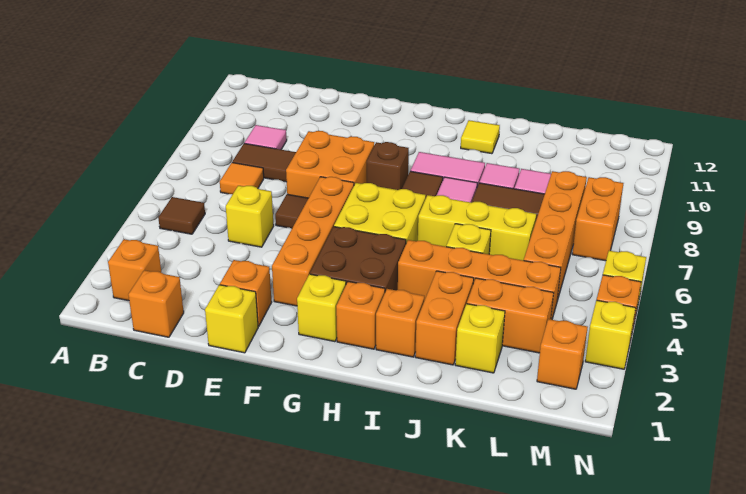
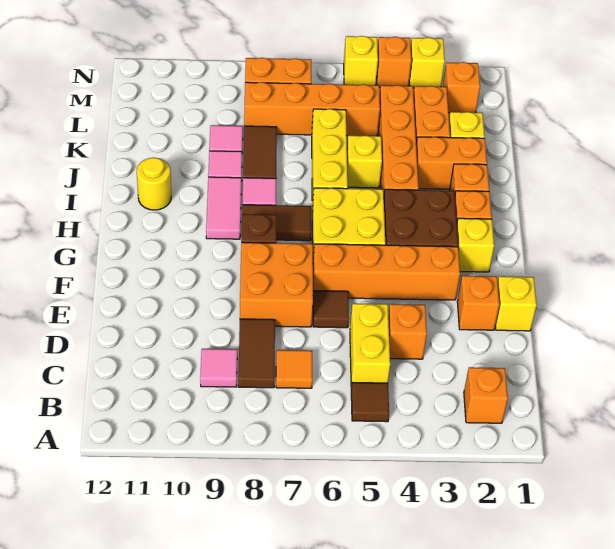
orange 1x1 brick [128,270,184,337] -> orange 1x1 brick moved to [388,304,427,359]
yellow 1x1 brick [226,186,274,247] -> yellow 1x2 brick [350,303,390,388]
yellow 1x1 tile [461,120,500,154] -> yellow 1x1 round brick [137,157,171,210]

